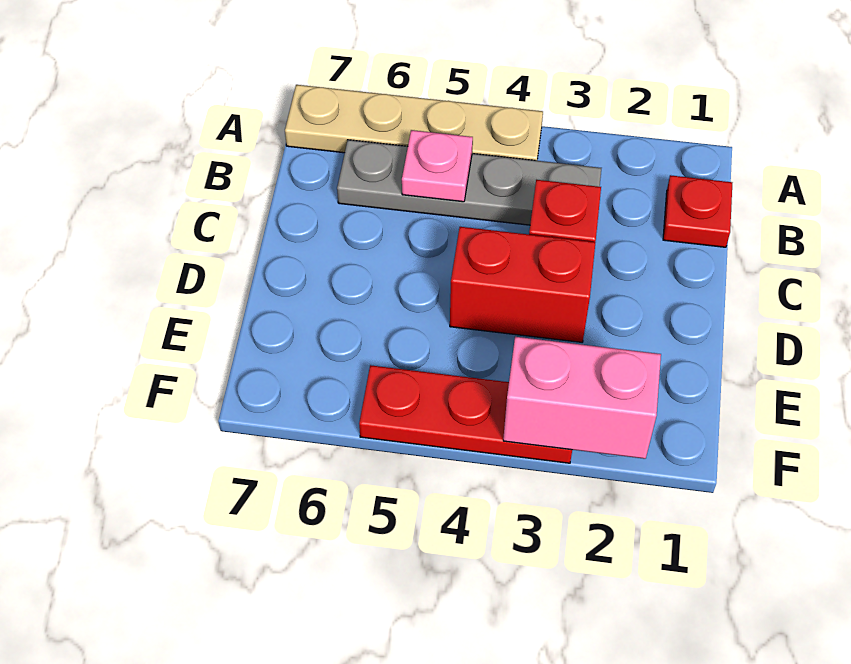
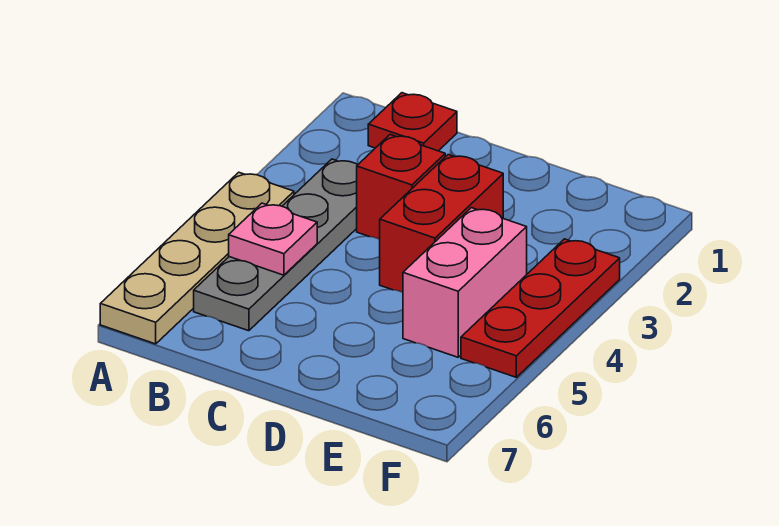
pink 1x2 brick [503,337,661,459] -> pink 1x2 brick moved to [403,208,527,357]

